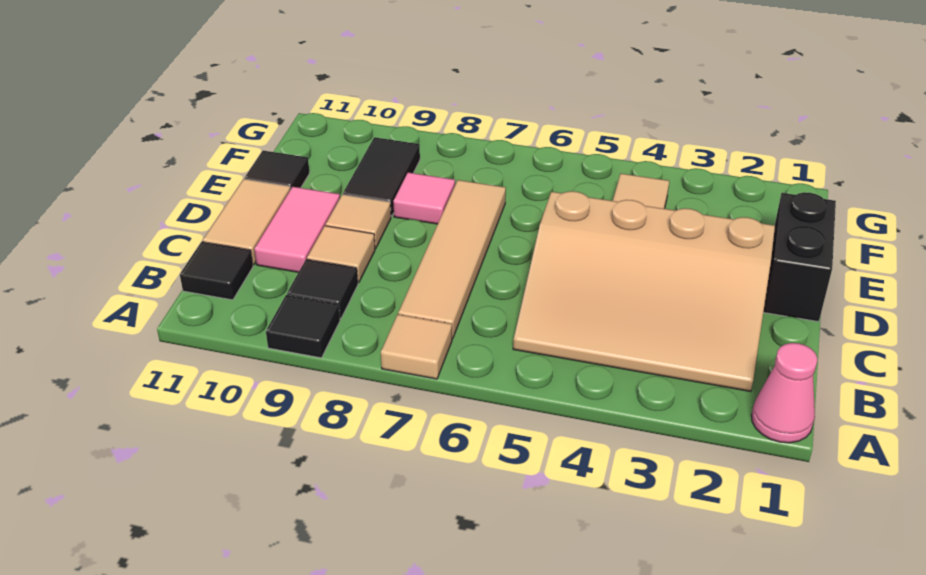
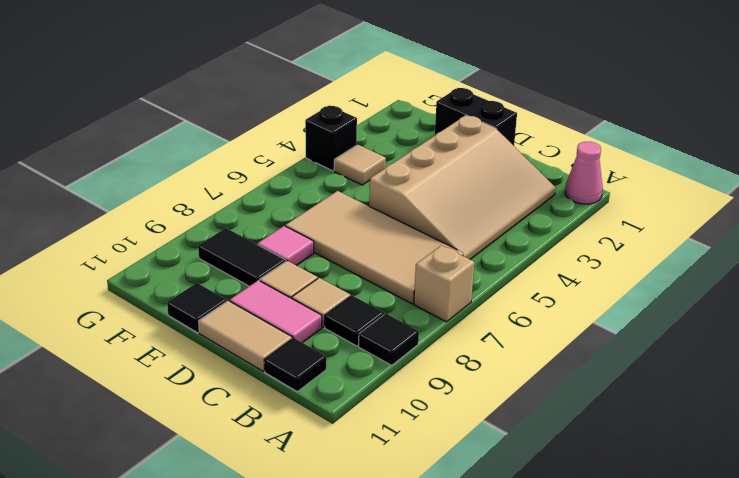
tan 1x1 tile [381,314,452,379] -> tan 1x1 brick [414,245,474,322]
tan 1x4 tile [398,180,506,339] -> tan 2x4 tile [286,191,463,304]
none -> black 1x1 brick [305,105,357,171]

